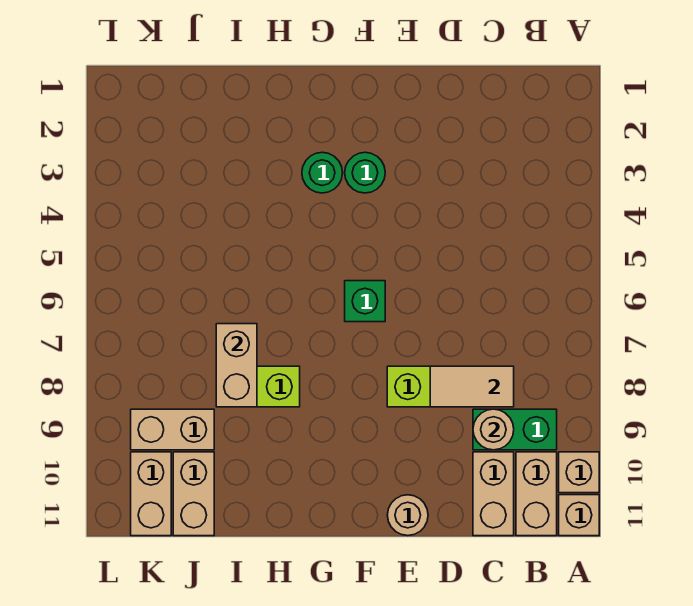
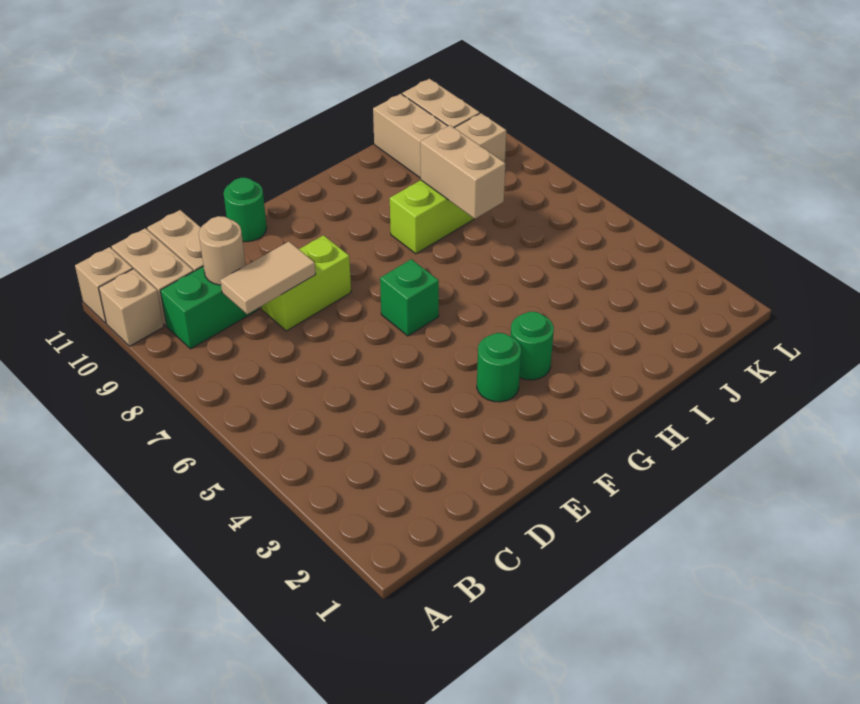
tan 1x1 round brick [387,495,428,536] -> green 1x1 round brick [224,178,267,242]

